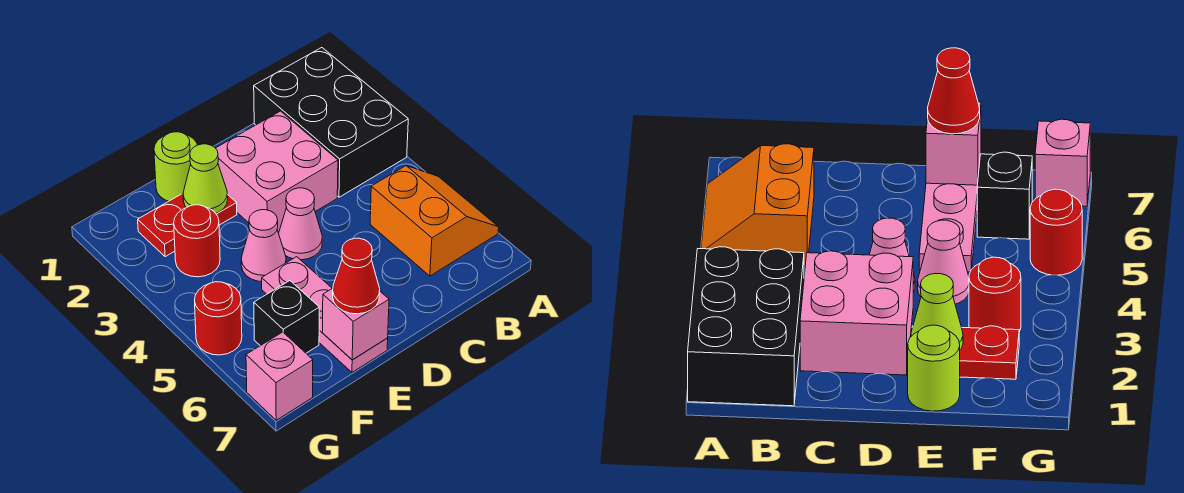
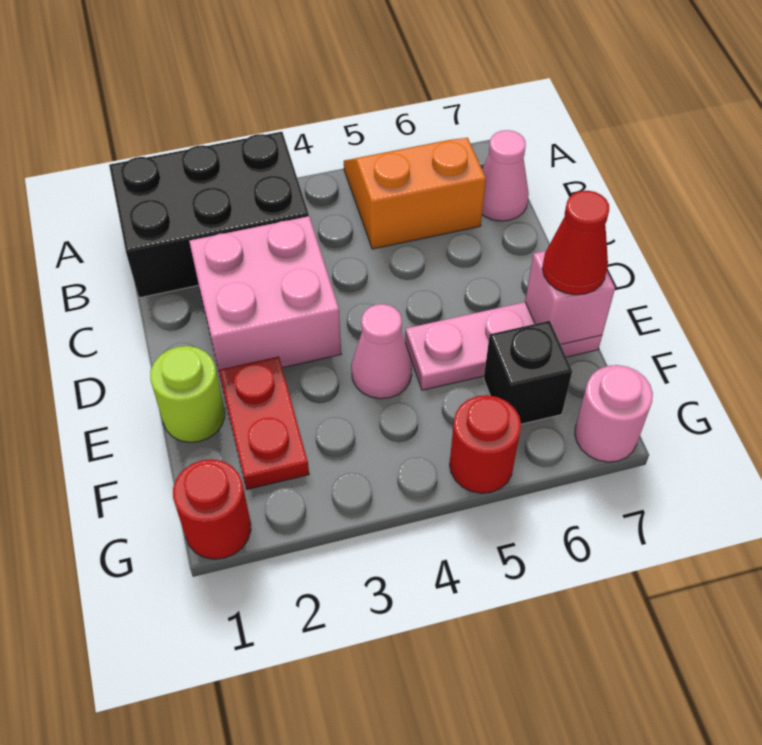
pink 1x1 cone [279,188,322,260] -> pink 1x1 cone moved to [482,130,529,221]
lime 1x1 cone [183,144,228,213] -> none
red 1x1 round brick [174,205,220,277] -> red 1x1 round brick moved to [173,459,251,559]
pink 1x1 brick [246,332,313,420] -> pink 1x1 round brick [575,365,653,462]

